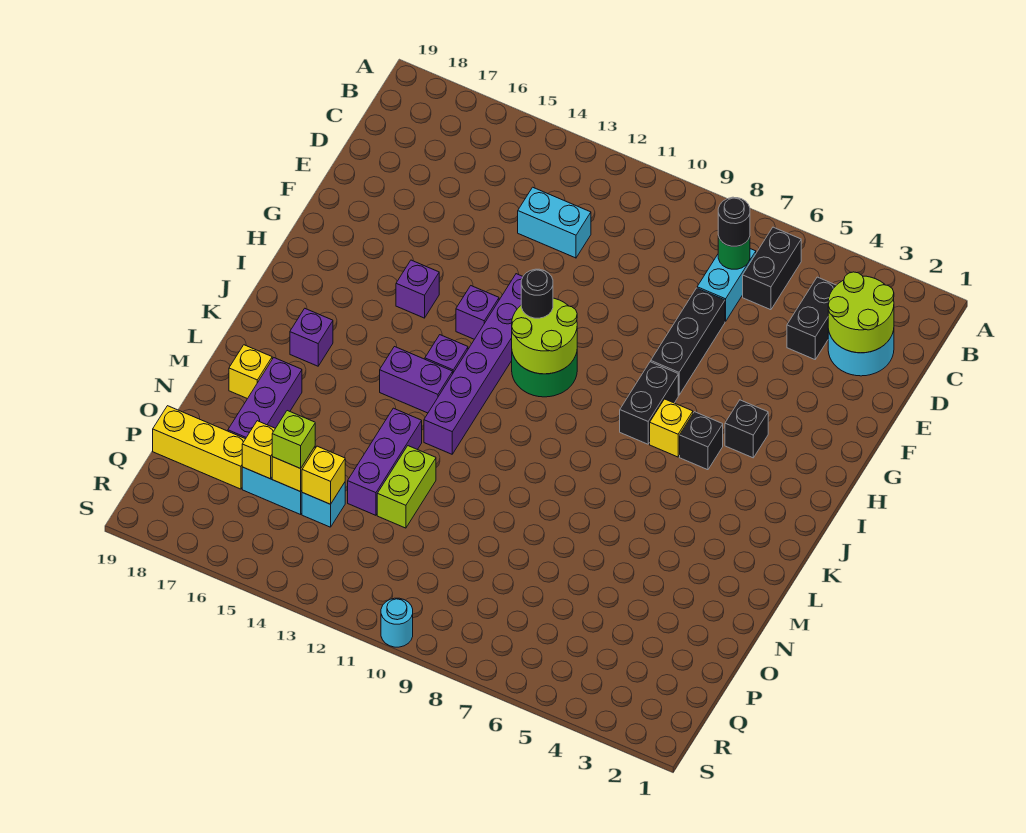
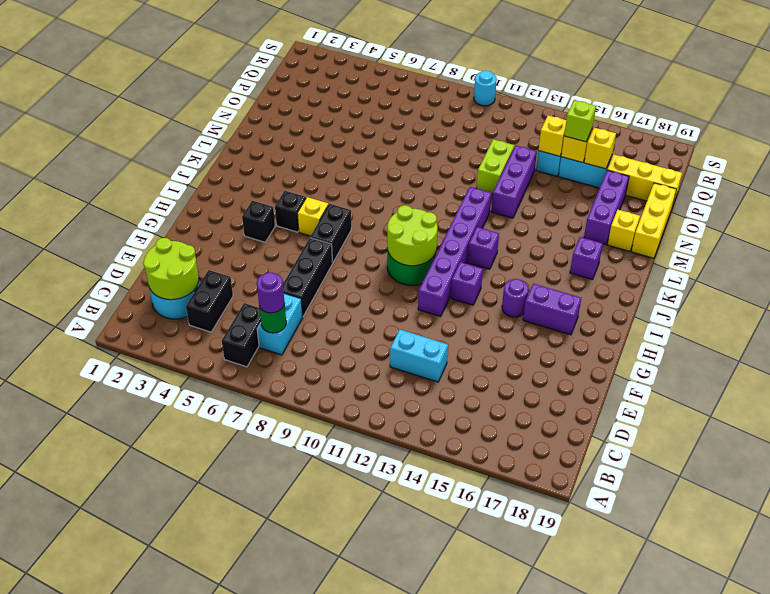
black 1x1 round brick [718,197,750,246] -> purple 1x1 round brick [257,273,285,313]
black 1x1 round brick [521,269,553,318] -> none
purple 1x1 brick [396,260,439,318] -> purple 1x1 round brick [502,279,529,317]
purple 1x2 brick [380,347,453,413] -> purple 1x2 brick moved to [523,284,581,335]
none -> yellow 1x3 brick [631,183,676,258]

